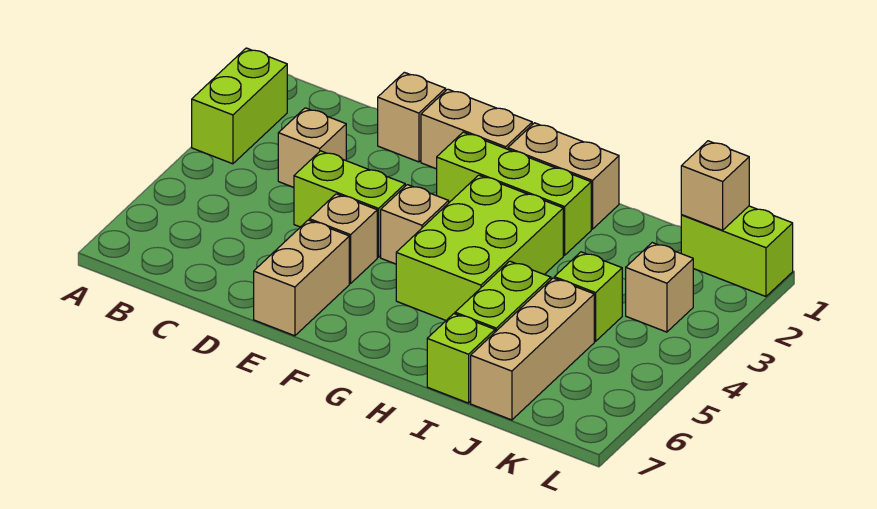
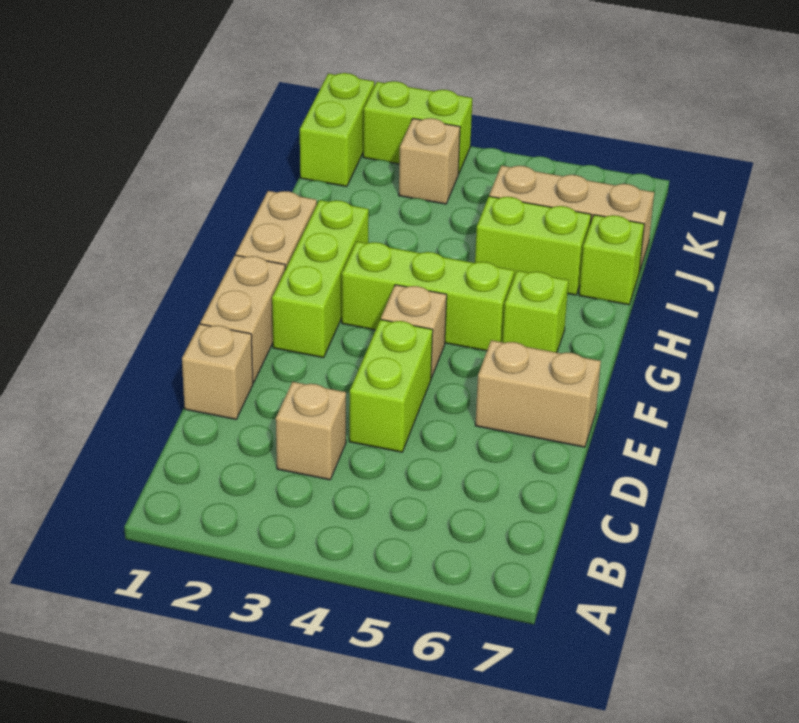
lime 1x2 brick [192,48,287,164] -> lime 1x2 brick moved to [363,81,472,174]
tan 1x1 brick [309,194,377,283] -> none
lime 2x3 brick [396,175,563,320] -> lime 1x3 brick [342,242,514,351]
lime 1x1 brick [554,252,622,341] -> lime 1x1 brick moved to [502,271,569,352]
tan 1x1 brick [681,141,749,230] -> none

